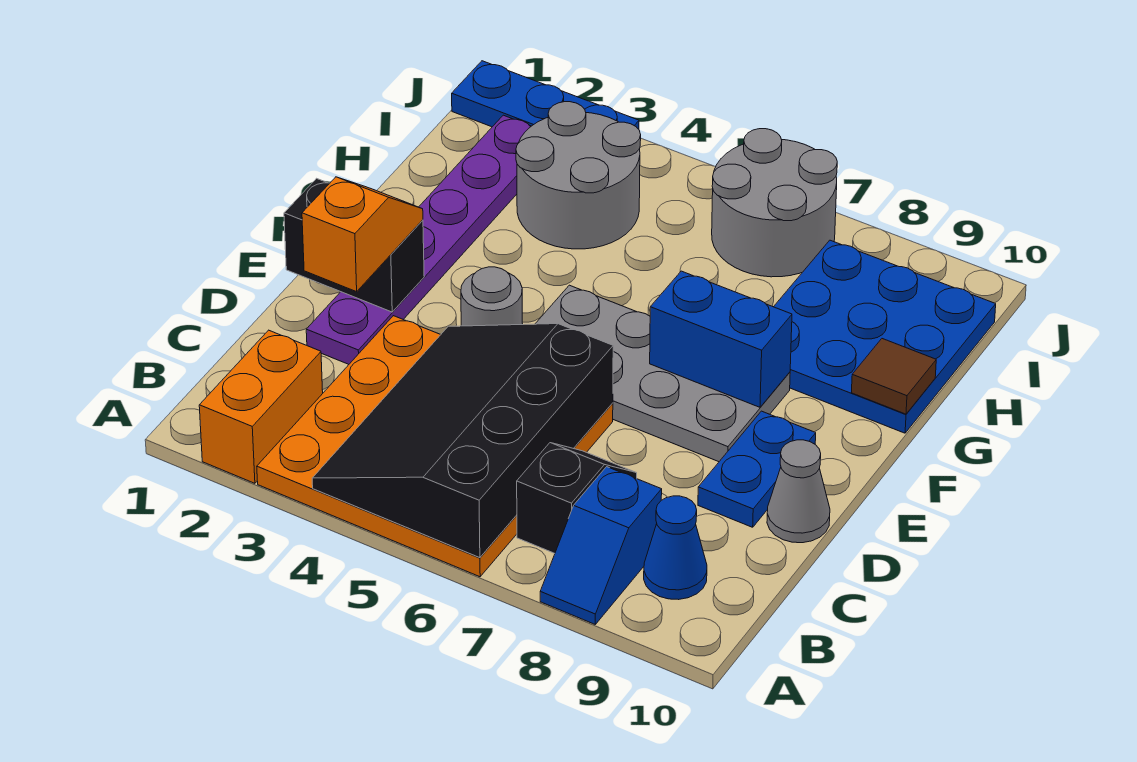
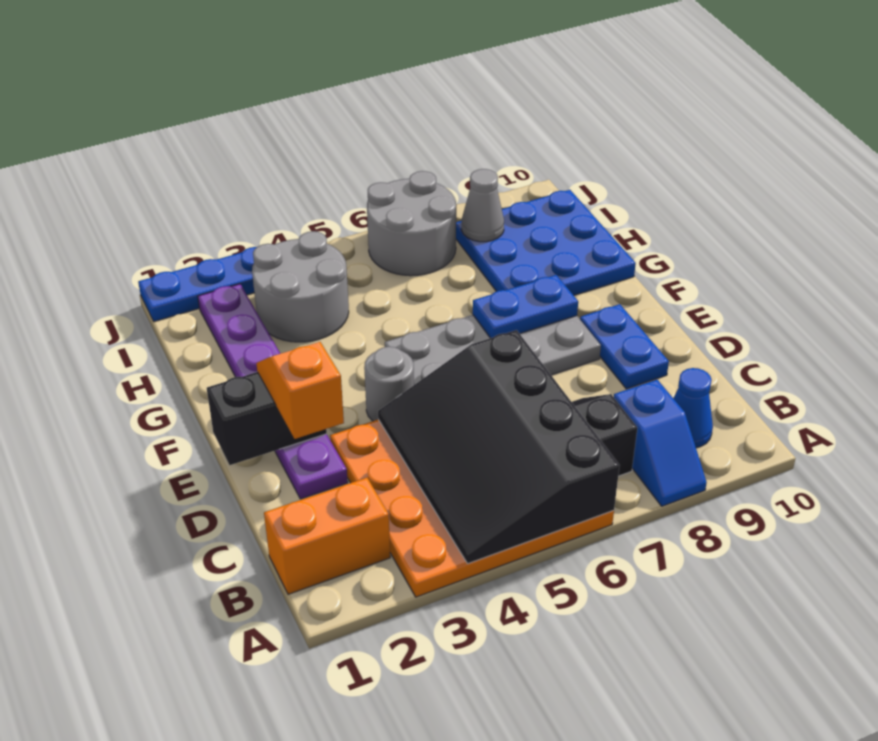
orange 1x2 brick [199,330,323,483] -> orange 1x2 brick turned to [264,478,390,594]
grey 1x1 cone [767,440,830,543] -> grey 1x1 cone moved to [461,169,504,242]
blue 1x2 brick [650,271,792,407] -> blue 1x2 plate [473,275,578,338]
brown 1x1 tile [851,339,936,414] -> none

